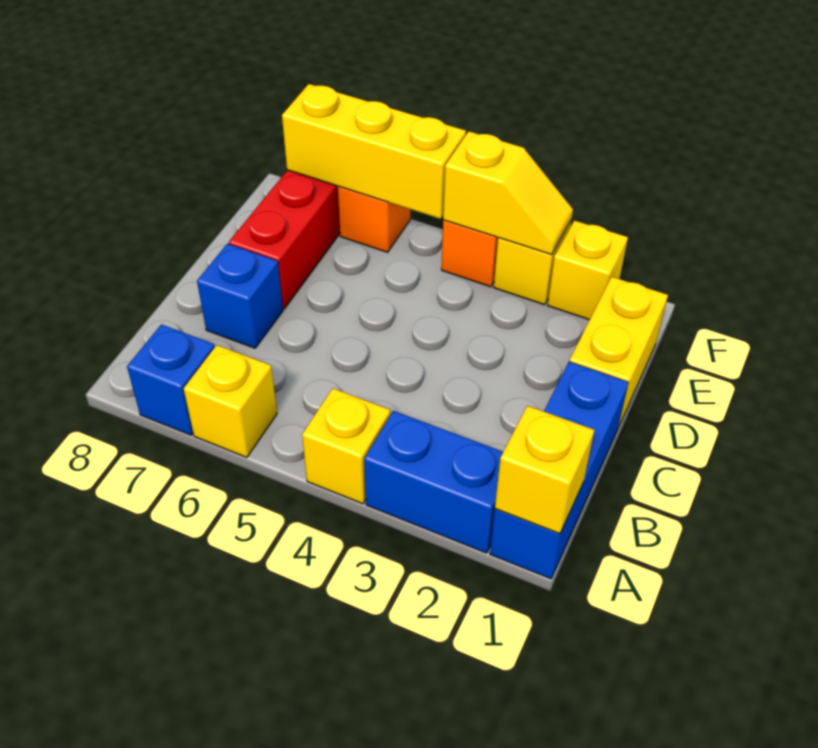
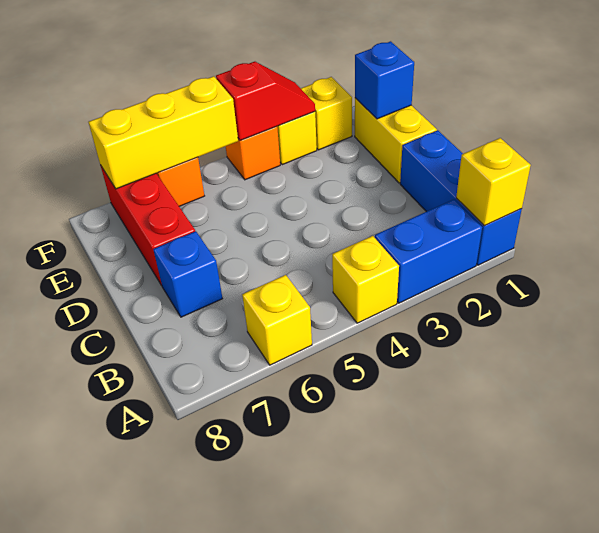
blue 1x1 brick [127,324,215,435] -> blue 1x1 brick moved to [355,41,414,119]
yellow 1x2 slope [443,132,573,255] -> red 1x2 slope [216,62,315,140]

